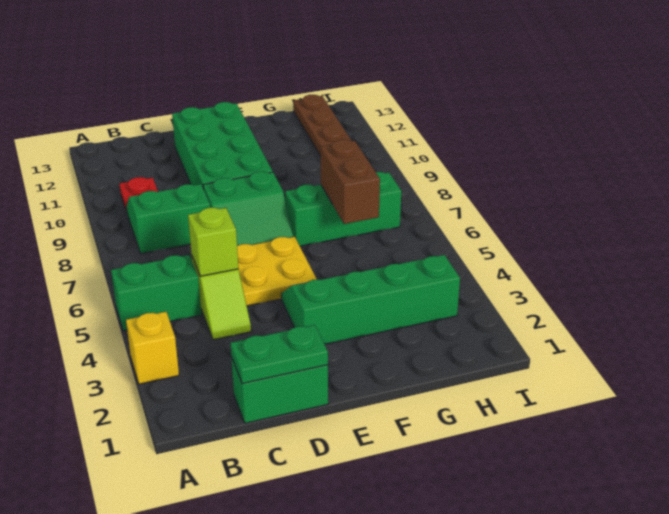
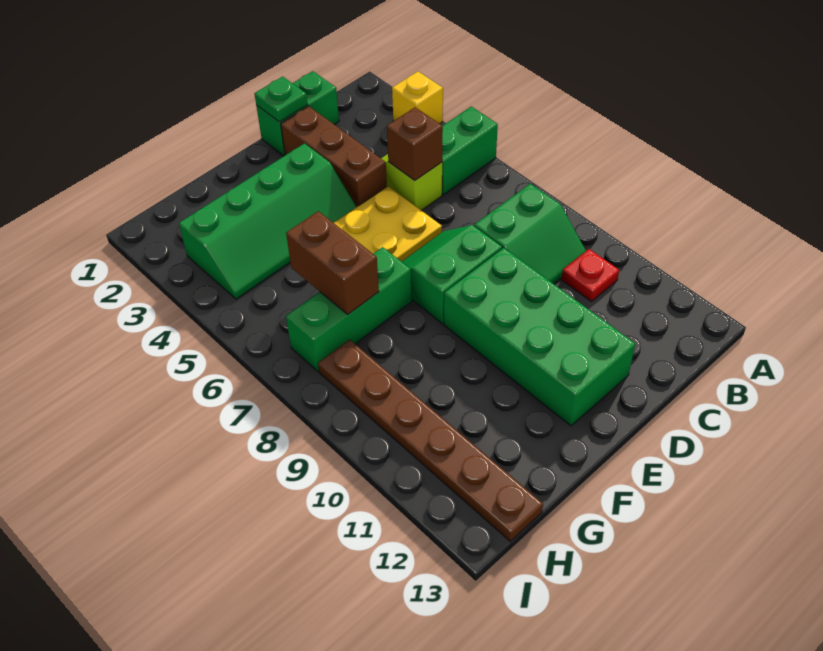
green 1x2 plate [231,325,328,384] -> green 1x1 plate [254,76,307,122]
lime 1x1 brick [188,208,238,276] -> brown 1x1 brick [387,107,443,181]
none -> brown 1x3 brick [281,106,387,207]

